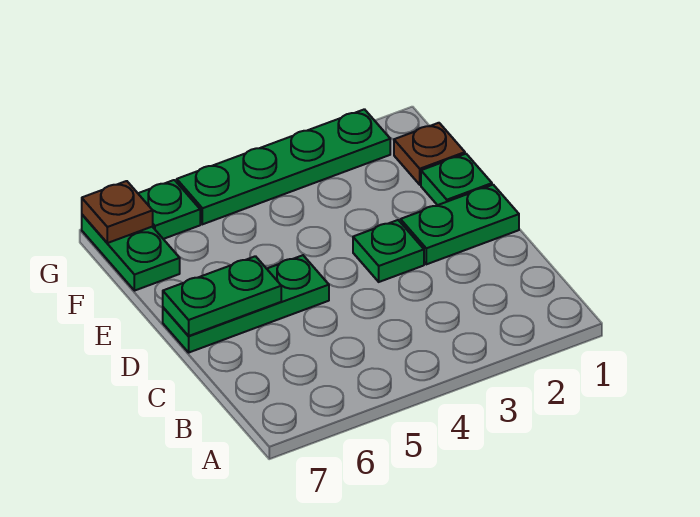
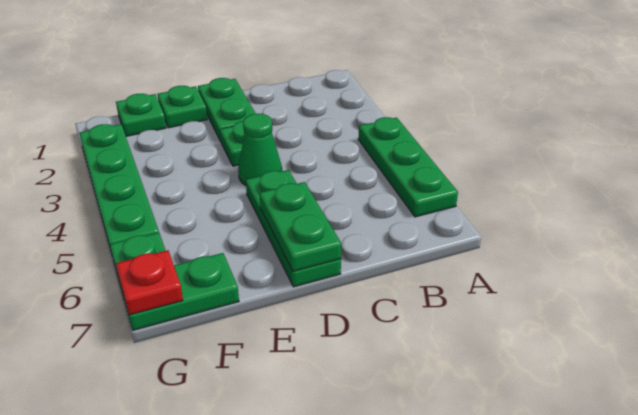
none -> green 1x3 plate [358,117,458,217]
none -> green 1x1 cone [238,114,282,185]
brown 1x1 plate [394,123,465,185] -> green 1x1 plate [116,94,166,136]
brown 1x1 plate [82,181,153,243] -> red 1x1 plate [116,250,183,315]

